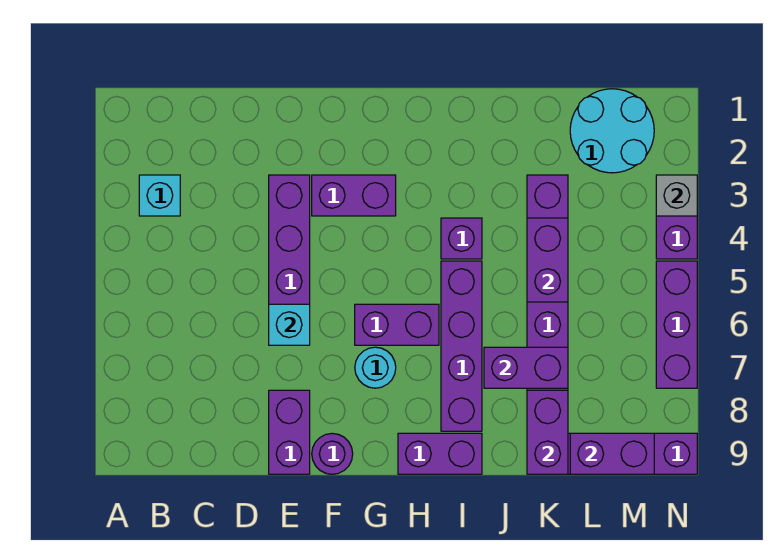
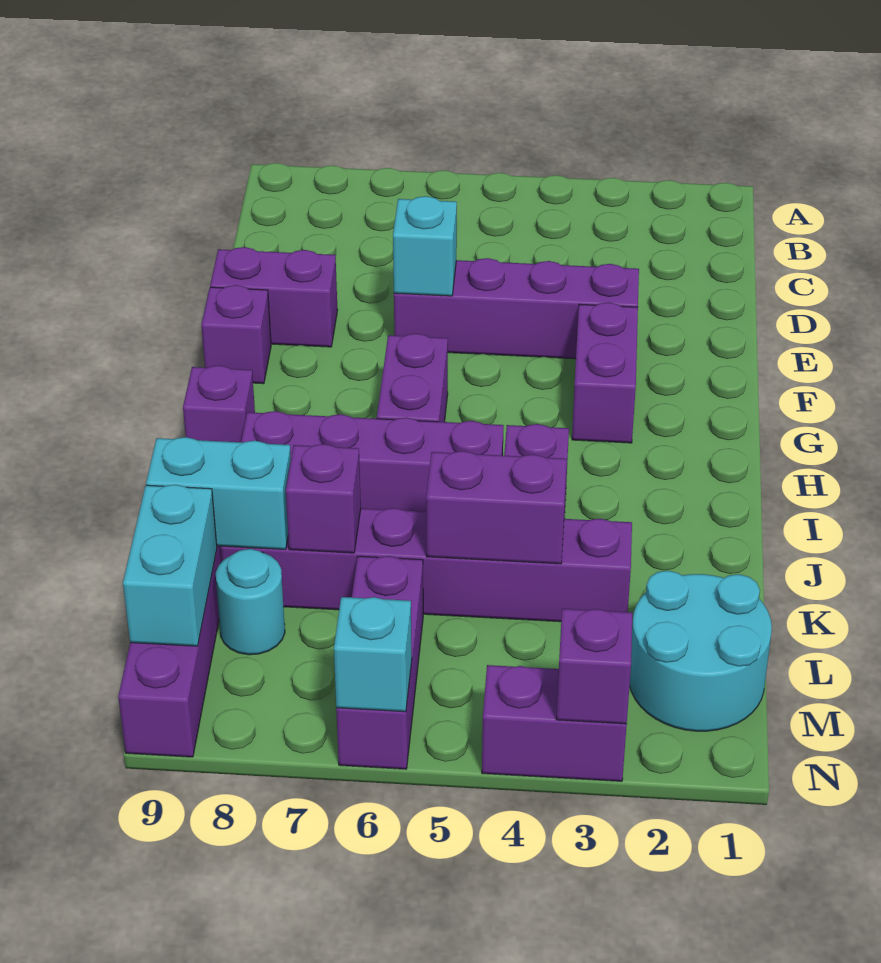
cyan 1x1 brick [139,175,180,216] -> cyan 1x1 brick moved to [334,597,412,712]
purple 1x1 round brick [312,433,353,474] -> purple 1x1 brick [201,285,271,384]
cyan 1x1 round brick [355,347,396,388] -> cyan 1x1 round brick moved to [216,549,285,655]
purple 1x2 brick [398,433,482,474] -> purple 1x1 brick [183,365,255,442]
purple 1x2 brick [484,347,568,388] -> purple 1x1 brick [286,444,361,553]
purple 1x2 brick [527,390,568,474] -> cyan 1x2 brick [146,437,291,549]
purple 1x2 brick [570,433,654,474] -> cyan 1x2 brick [123,485,217,646]
grey 1x1 brick [656,175,697,216] -> purple 1x1 brick [556,609,632,724]
purple 1x3 brick [656,261,697,388] -> purple 1x3 brick turned to [336,556,423,769]

